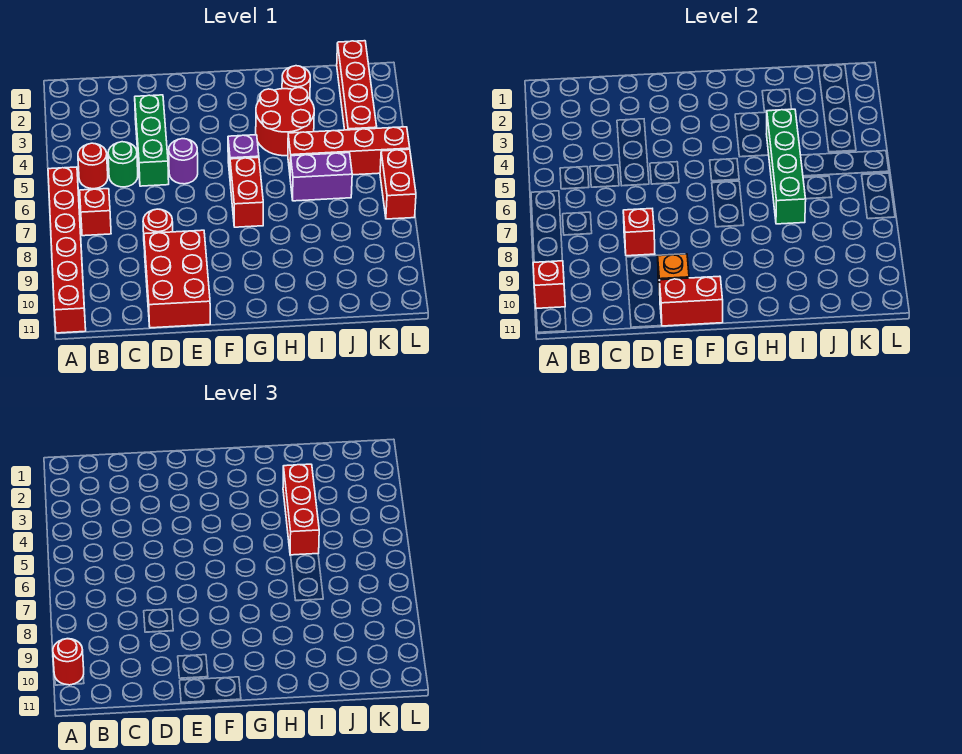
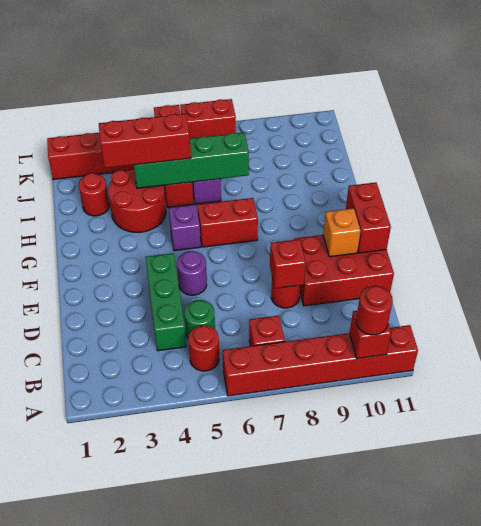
green 1x3 brick [135,95,169,186] -> green 1x3 brick turned to [145,253,186,351]

